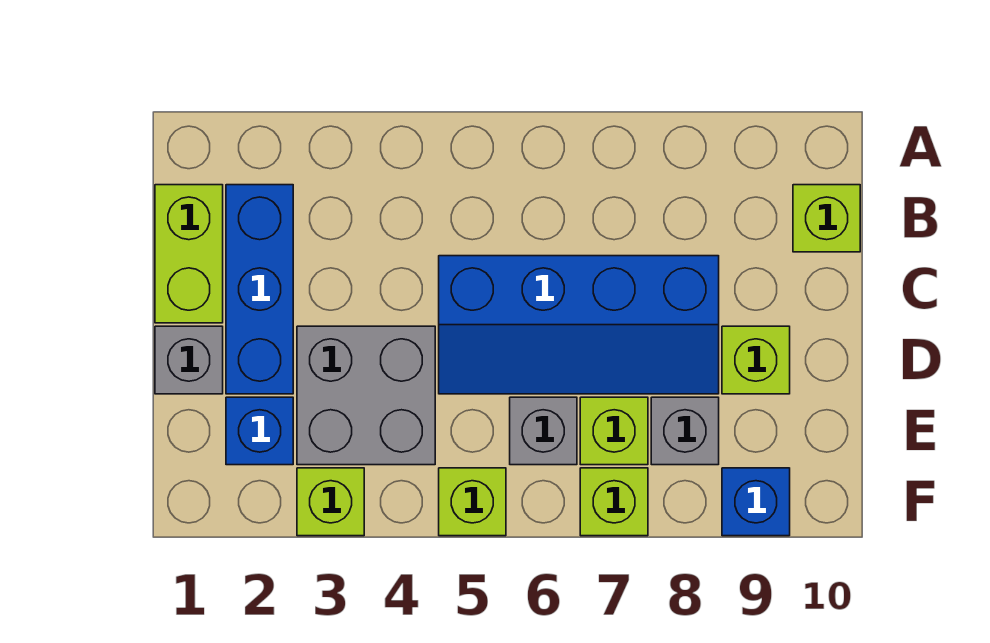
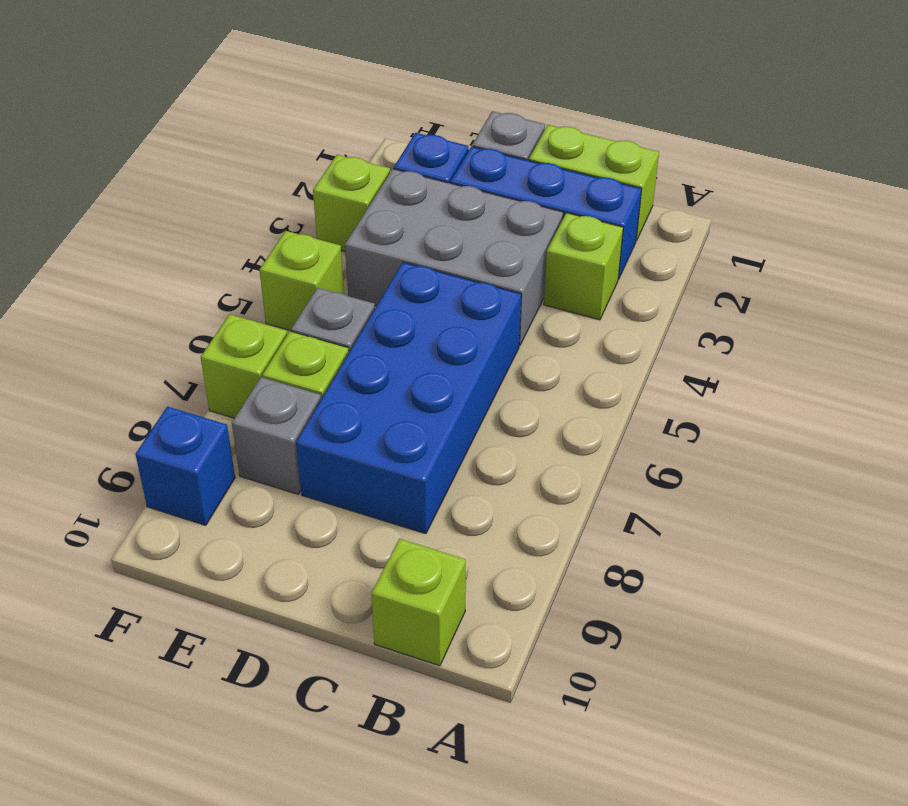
blue 2x4 slope [439,256,719,394] -> blue 2x4 brick [296,262,521,534]
grey 2x2 brick [297,326,435,465] -> grey 2x3 brick [345,169,563,346]
lime 1x1 brick [722,326,790,394] -> lime 1x1 brick moved to [544,213,623,320]

